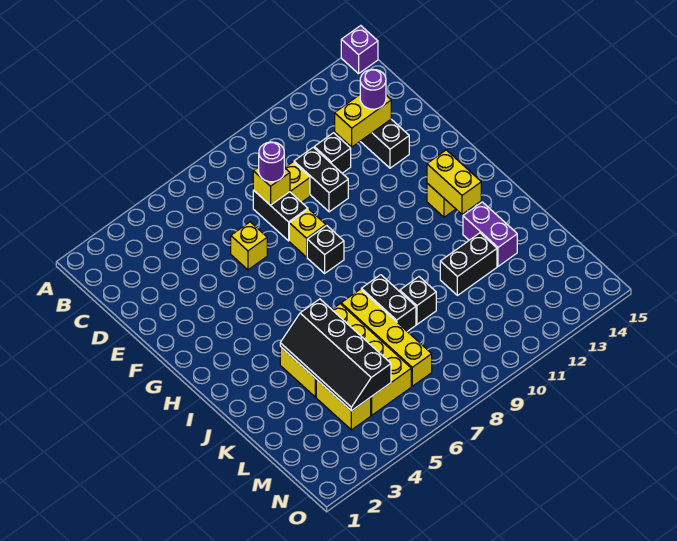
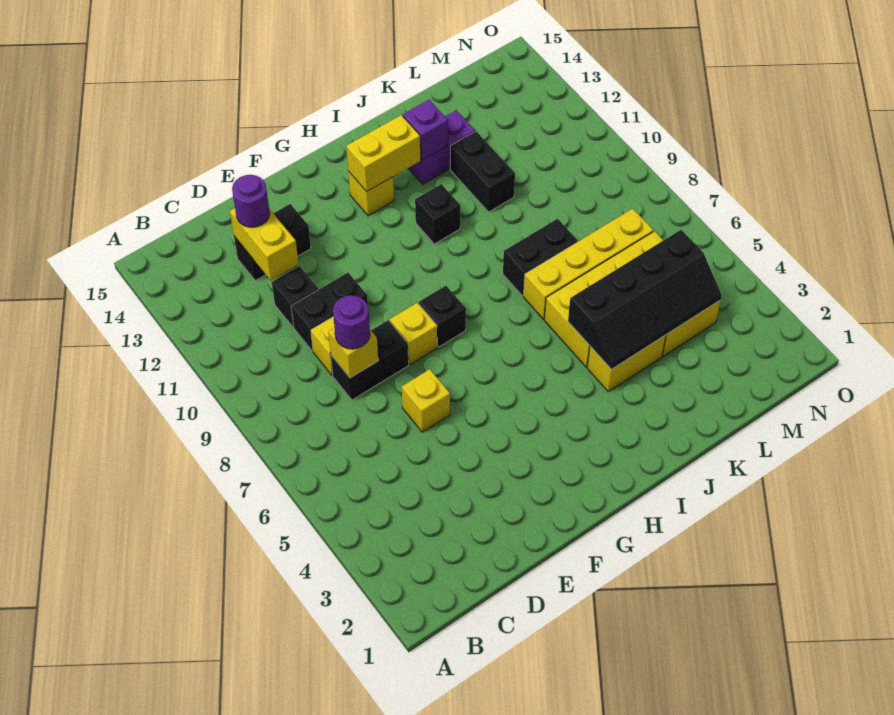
purple 1x1 brick [341,26,378,74] -> purple 1x1 brick moved to [403,100,448,160]
black 1x1 brick [400,277,436,324] -> black 1x1 brick moved to [415,184,460,244]

